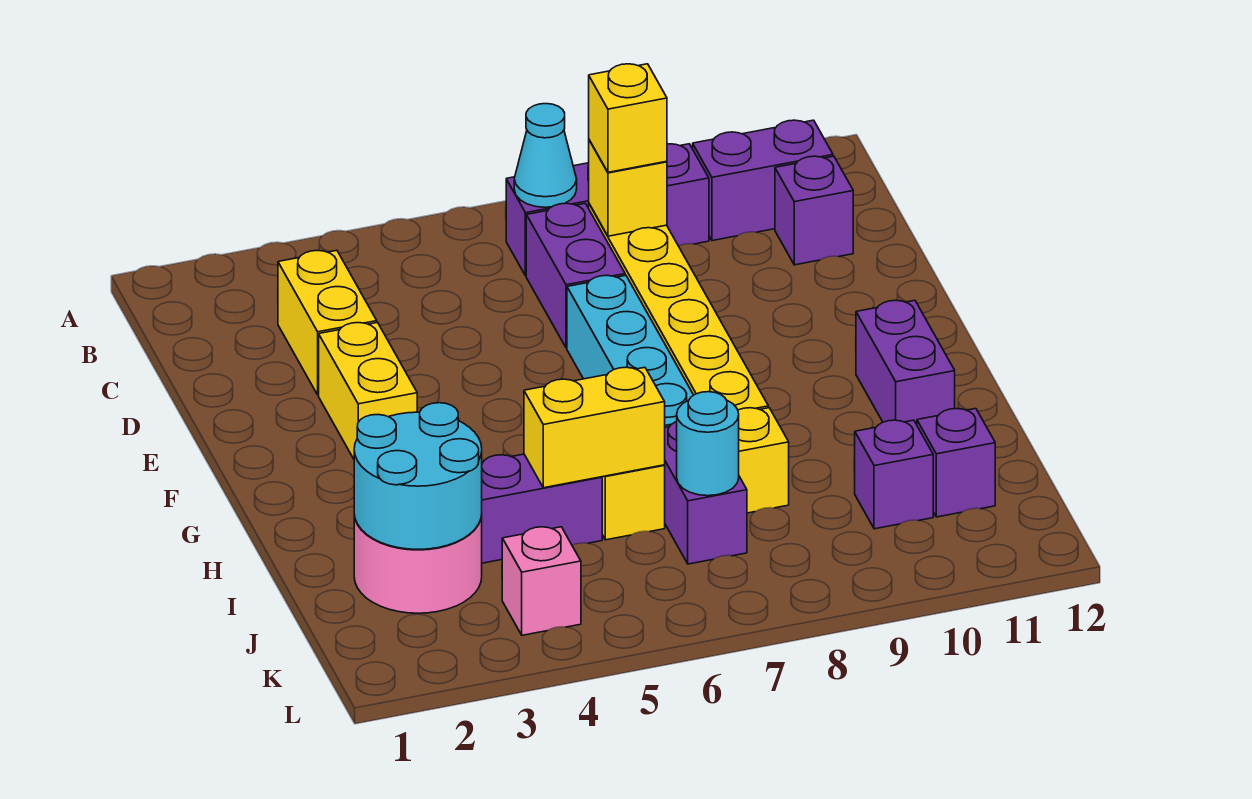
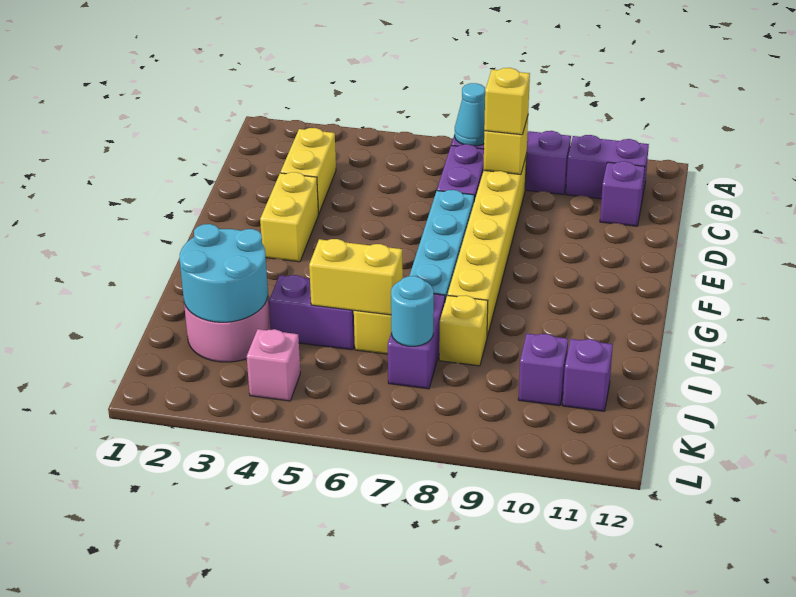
purple 1x2 brick [856,300,955,425] -> none

